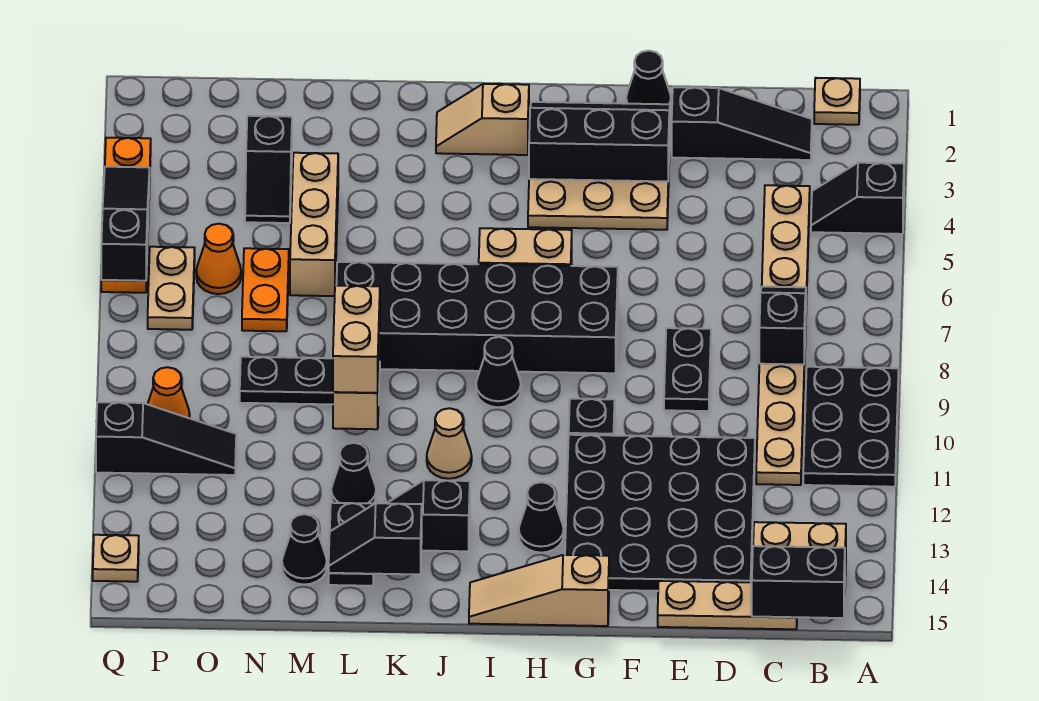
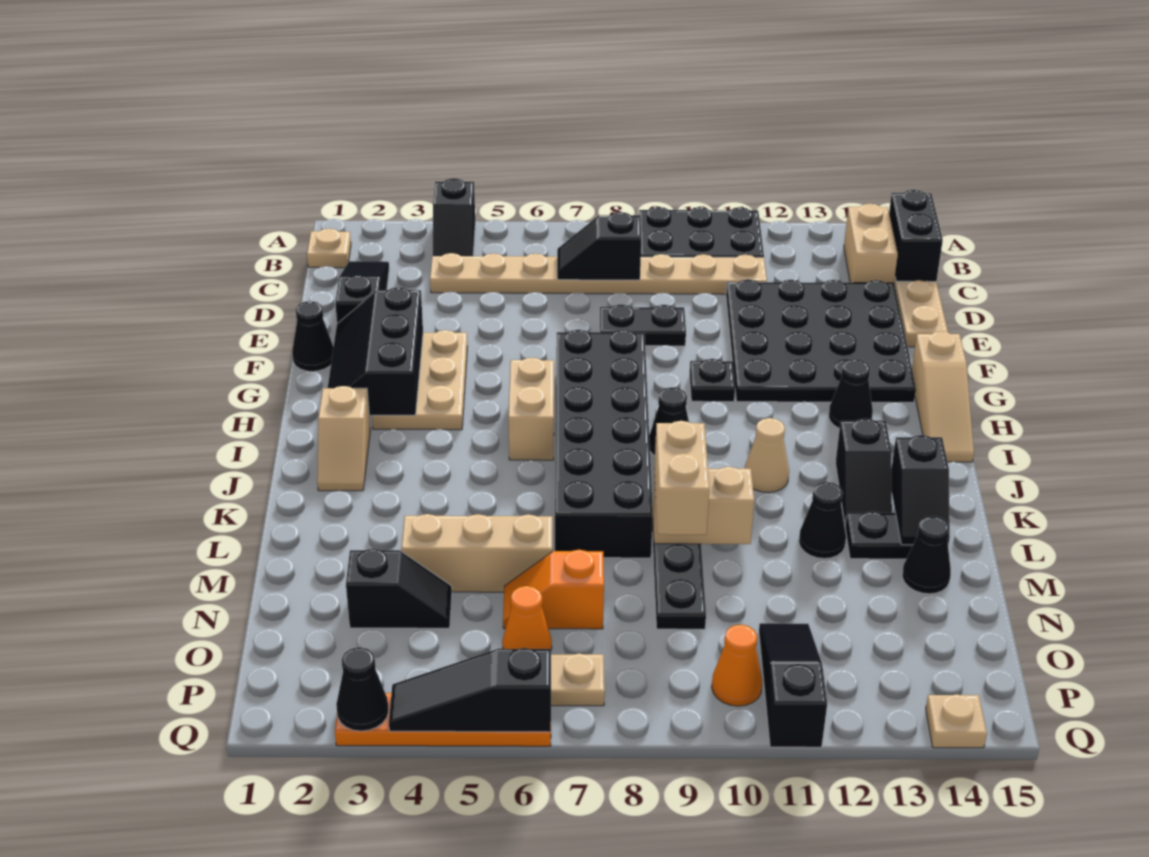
tan 1x2 brick [333,286,380,393] -> tan 1x2 brick turned to [654,421,710,535]
orange 1x2 plate [242,248,289,331] -> orange 1x2 slope [503,550,604,629]
none -> black 1x1 cone [336,647,389,731]

